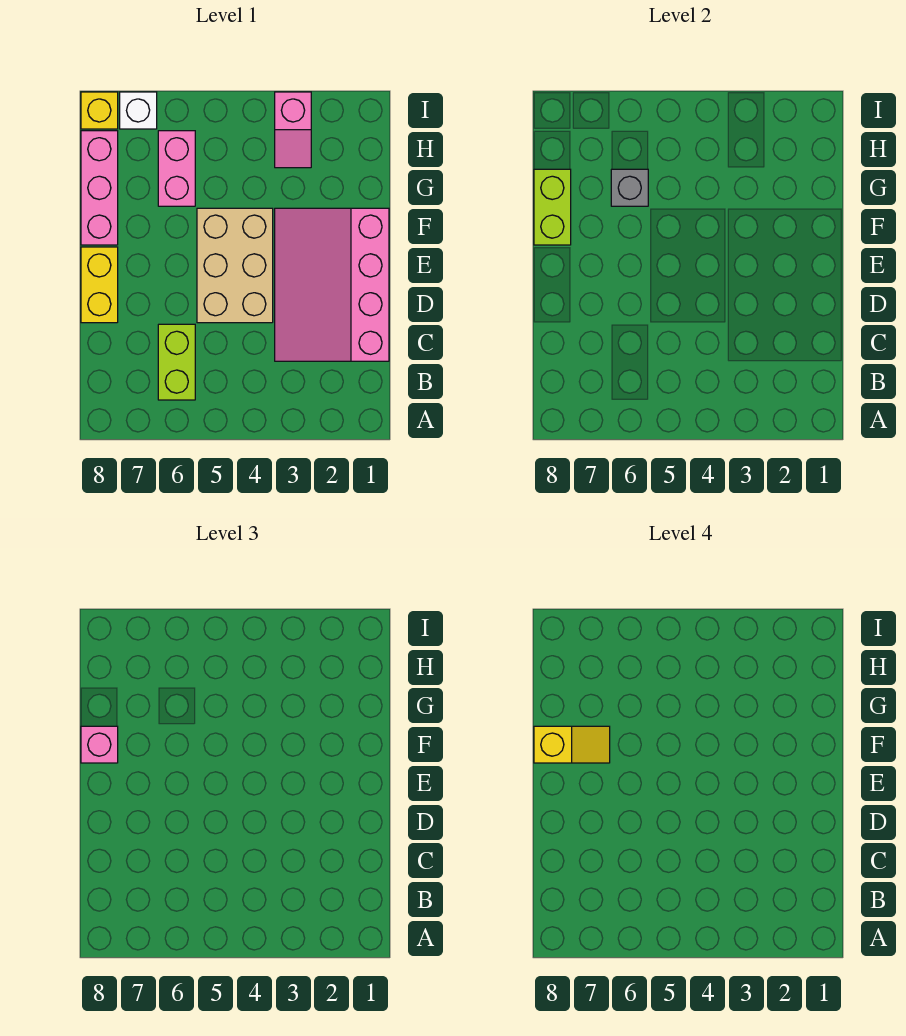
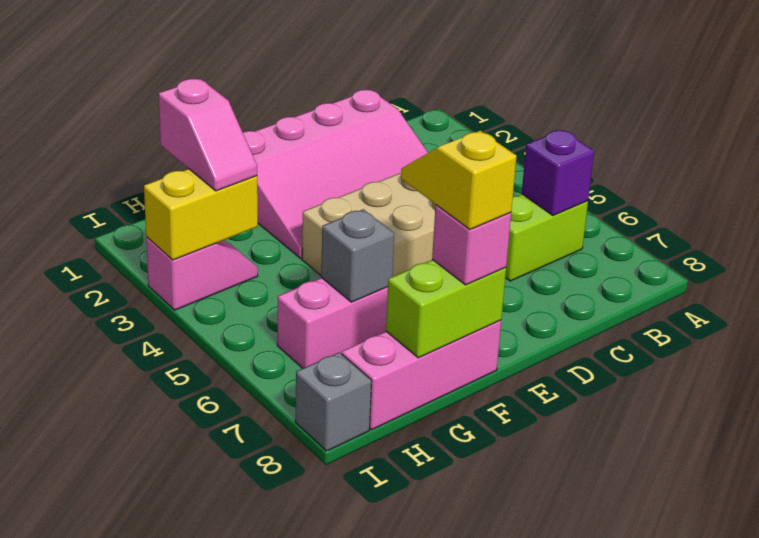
none -> purple 1x1 brick [522,130,594,216]
yellow 1x2 brick [81,247,118,323] -> yellow 1x2 brick moved to [144,169,258,260]
none -> pink 1x2 slope [159,79,257,191]
white 1x1 brick [120,92,157,129] -> none
yellow 1x1 brick [81,92,118,129] -> grey 1x1 brick [295,352,372,451]

